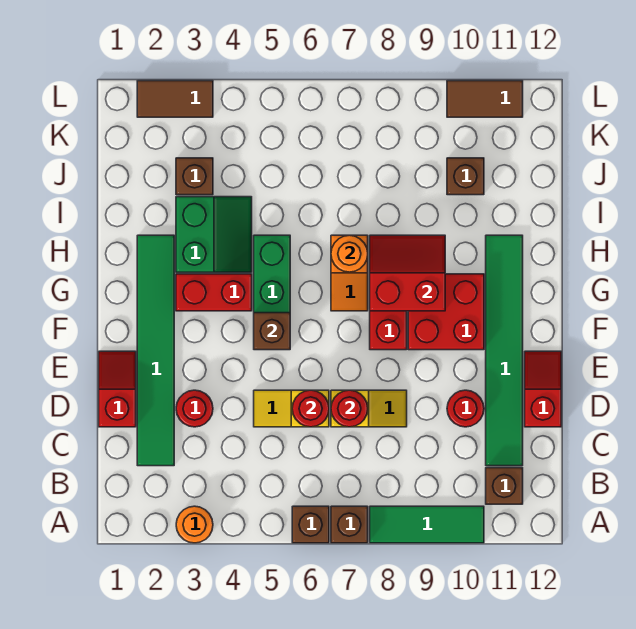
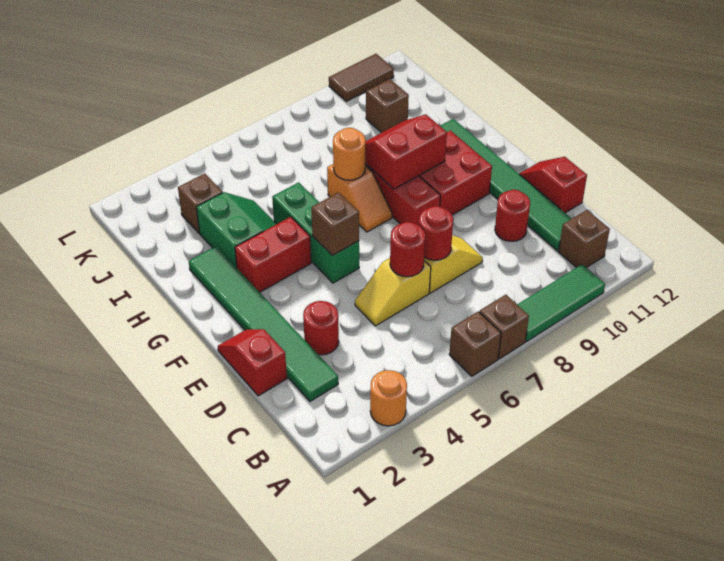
brown 1x2 tile [137,81,213,117] -> none

